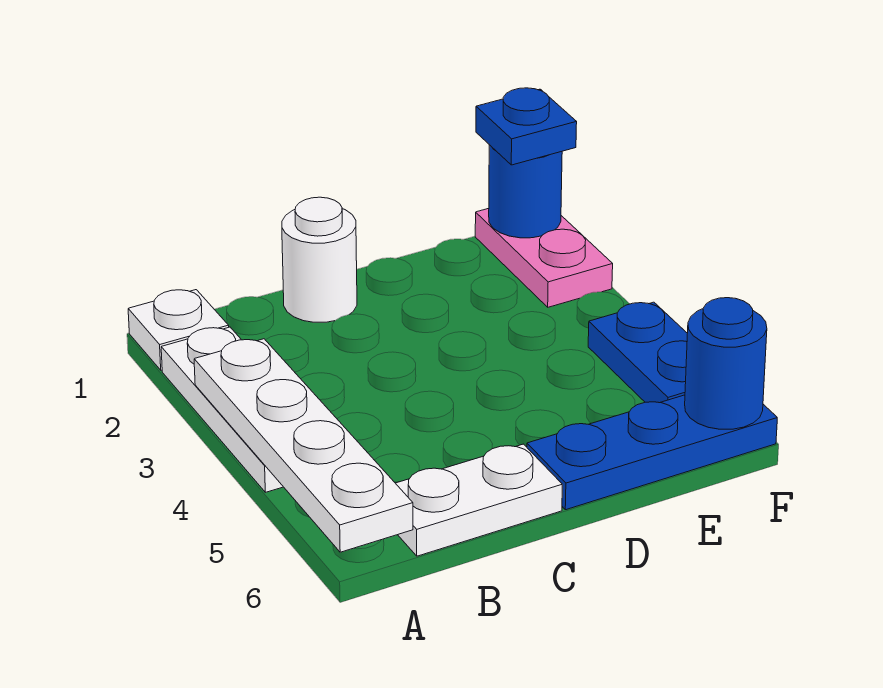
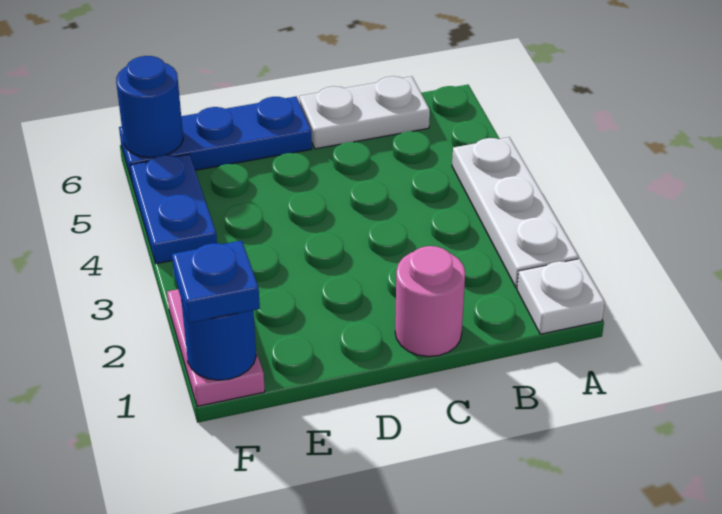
white 1x4 plate [194,339,413,552] -> none
white 1x1 round brick [282,197,357,322] -> pink 1x1 round brick [395,246,465,357]

